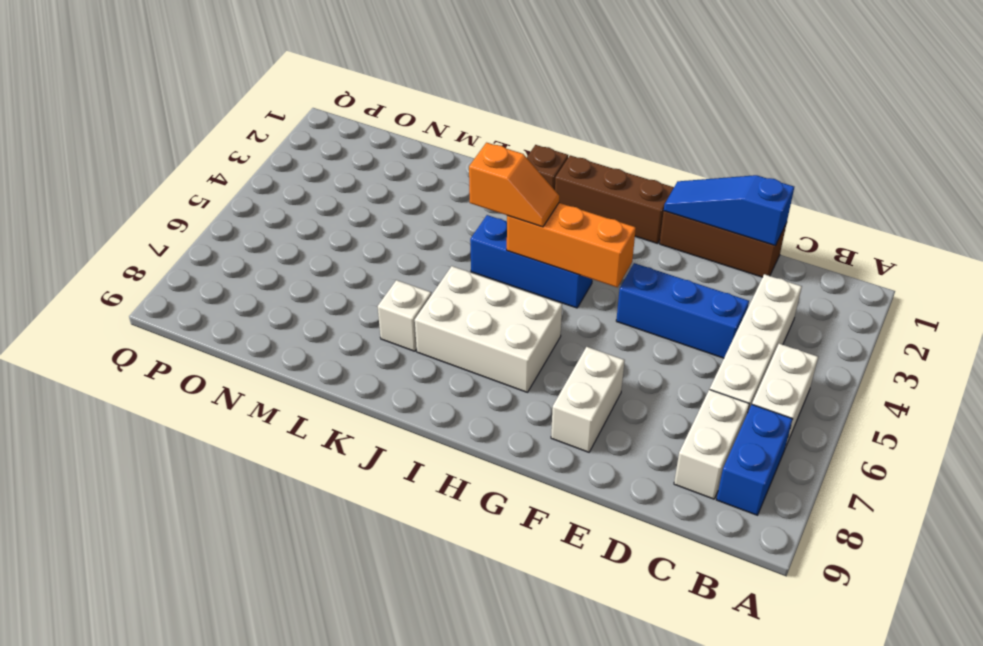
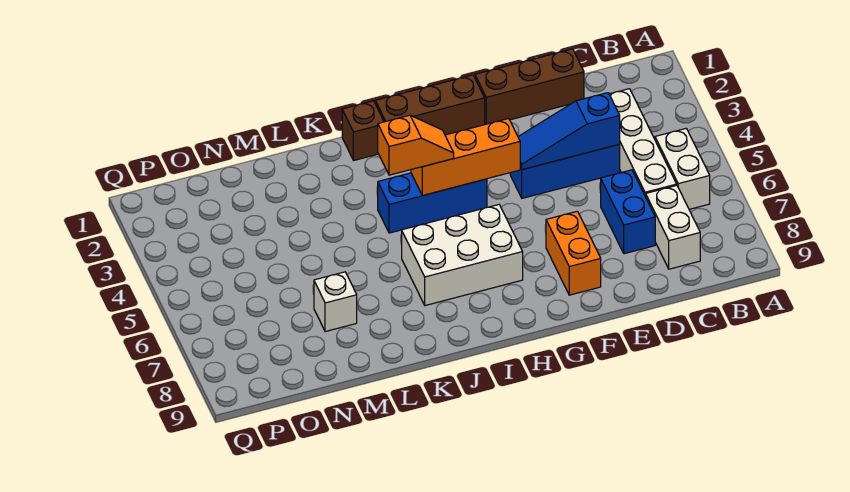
blue 1x2 brick [717,405,793,515] -> blue 1x2 brick moved to [601,170,655,254]
blue 1x3 slope [664,175,794,246] -> blue 1x3 slope moved to [518,93,620,170]
white 1x2 brick [551,347,625,452] -> orange 1x2 brick [546,211,601,295]
white 1x1 brick [378,280,431,351] -> white 1x1 brick moved to [314,272,357,332]

